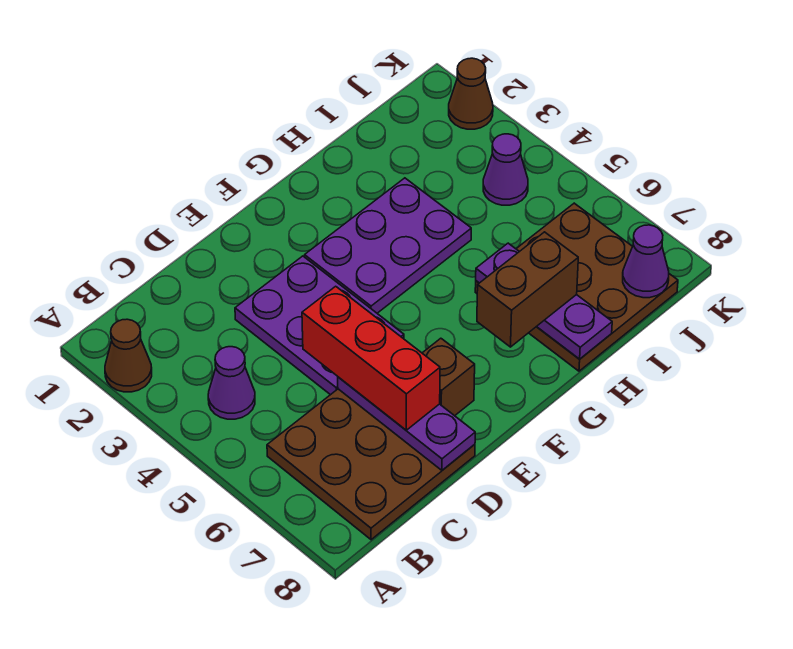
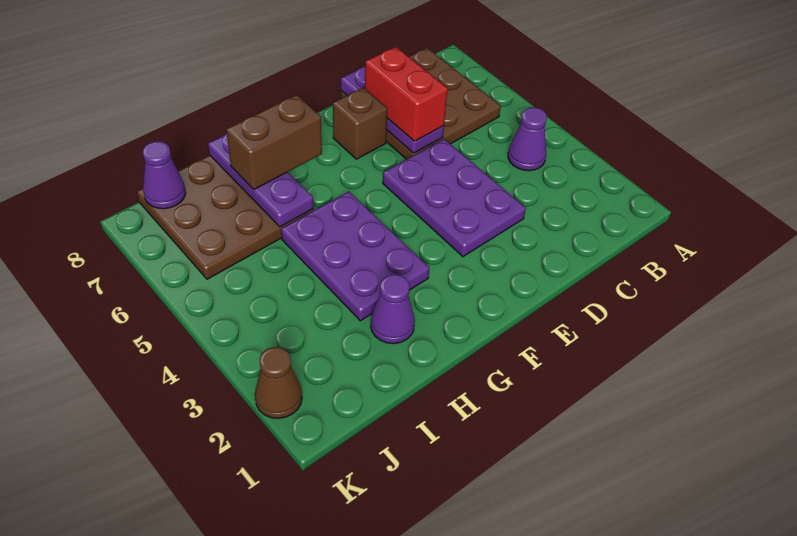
brown 1x1 cone [105,319,152,392] -> none
red 1x3 brick [302,286,440,430] -> red 1x2 brick [365,47,448,141]
purple 2x3 plate [305,178,471,313] -> purple 2x3 plate turned to [281,191,429,321]
purple 1x1 cone [483,134,528,205] -> purple 1x1 cone moved to [371,275,415,344]

